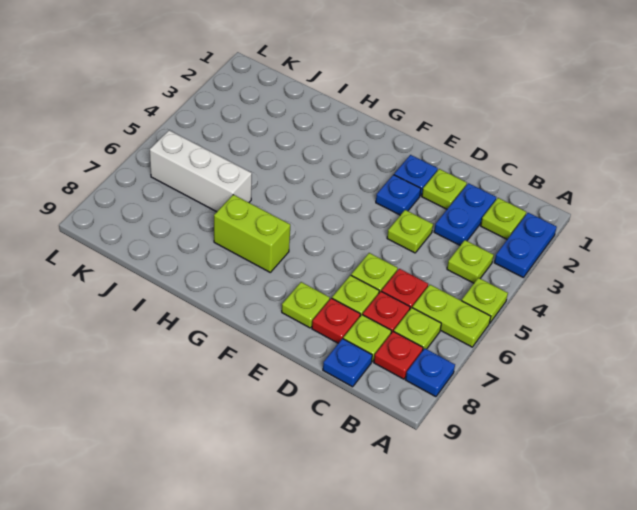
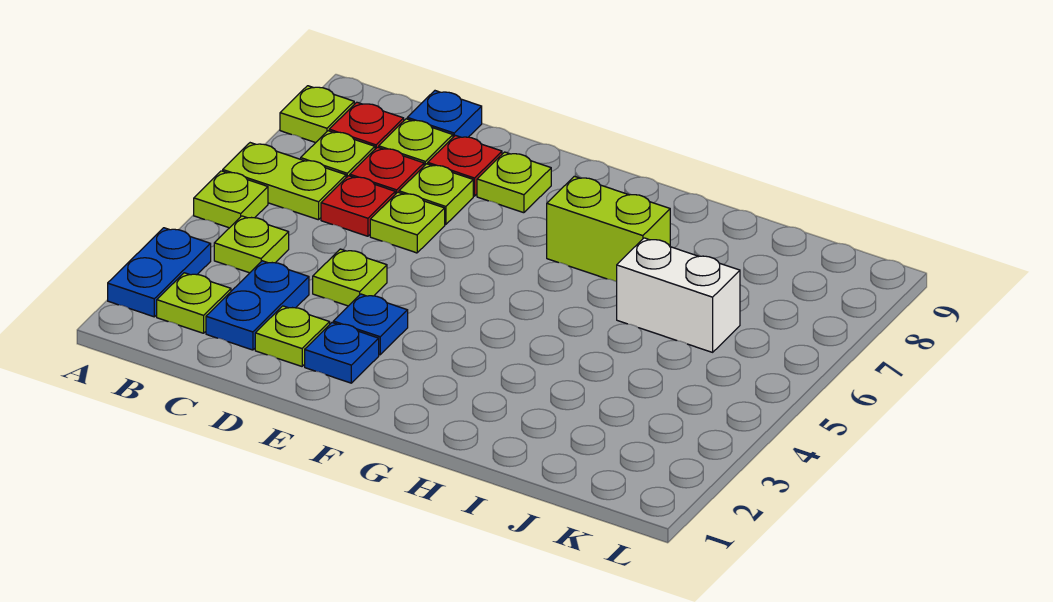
blue 1x1 plate [406,349,455,397] -> lime 1x1 plate [280,86,354,143]
white 1x3 brick [150,130,252,212] -> white 1x2 brick [617,238,740,352]

